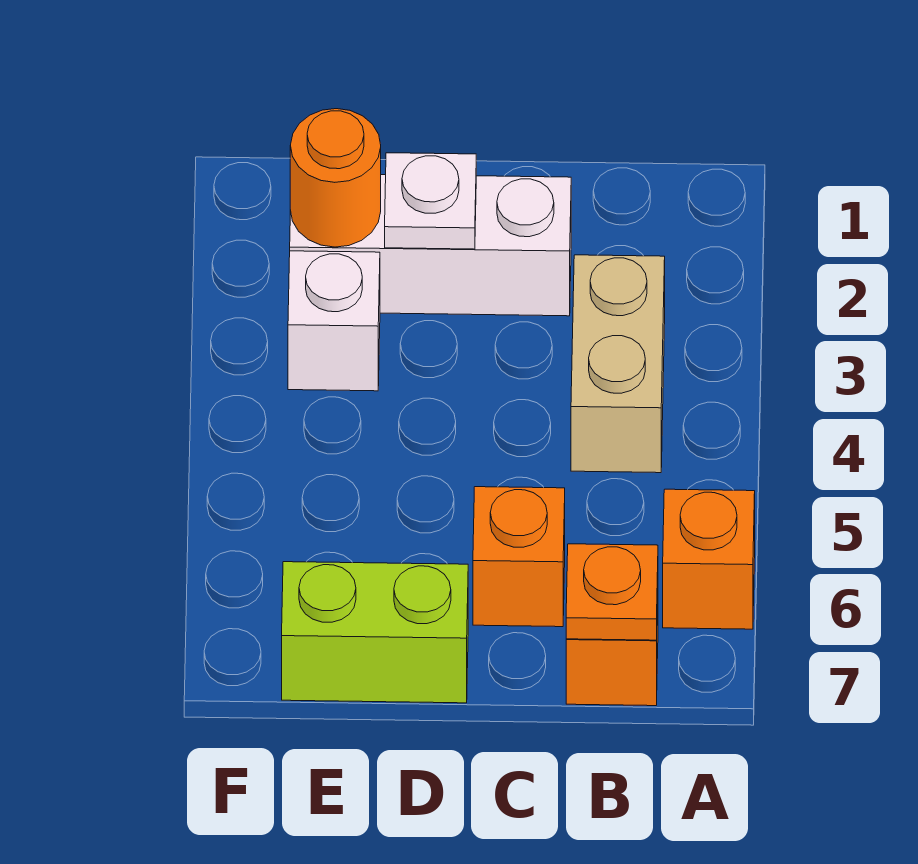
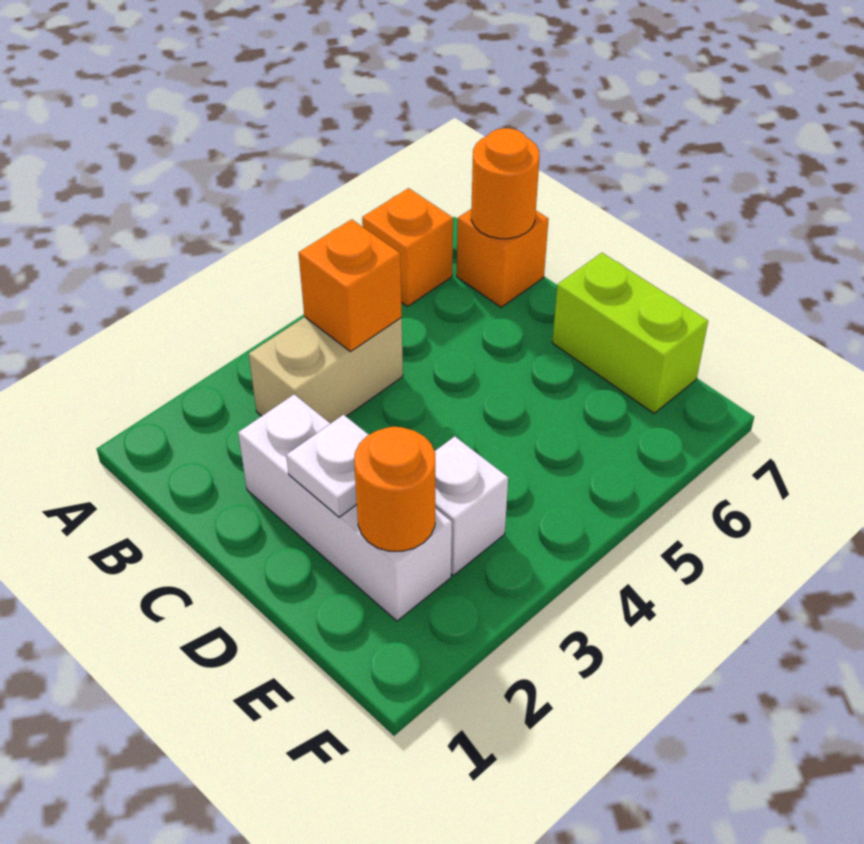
orange 1x1 plate [566,544,658,640] -> orange 1x1 round brick [471,128,540,239]
orange 1x1 brick [473,487,565,627] -> orange 1x1 brick moved to [299,219,402,352]

